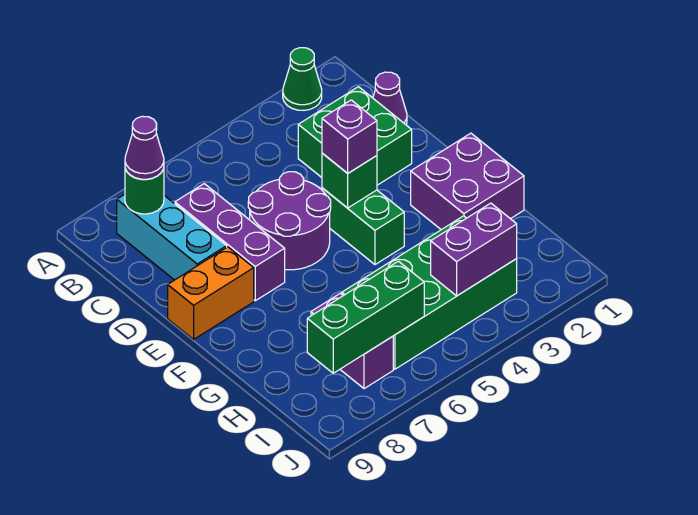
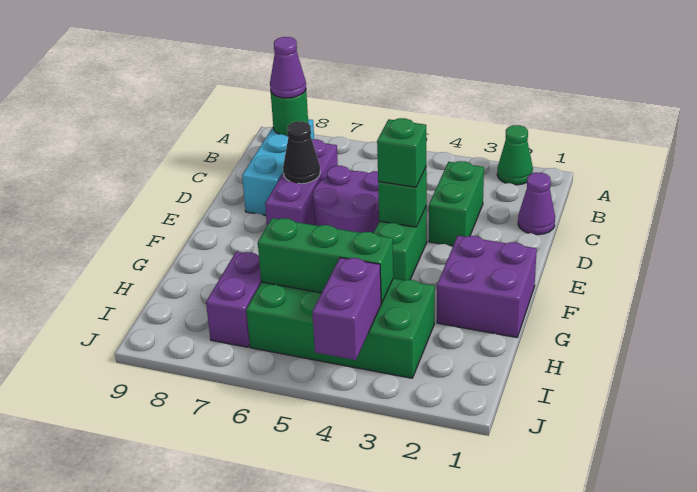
green 2x2 brick [298,87,412,185] -> green 1x2 brick [429,161,484,246]
none -> black 1x1 cone [283,121,320,184]
purple 1x1 brick [322,100,377,173] -> green 1x1 brick [377,118,426,187]
orange 1x2 brick [168,247,254,339] -> none
purple 1x2 brick [431,203,517,296] -> purple 1x2 brick turned to [312,258,381,360]
green 1x3 brick [307,261,424,373] -> green 1x3 brick moved to [258,218,393,303]

